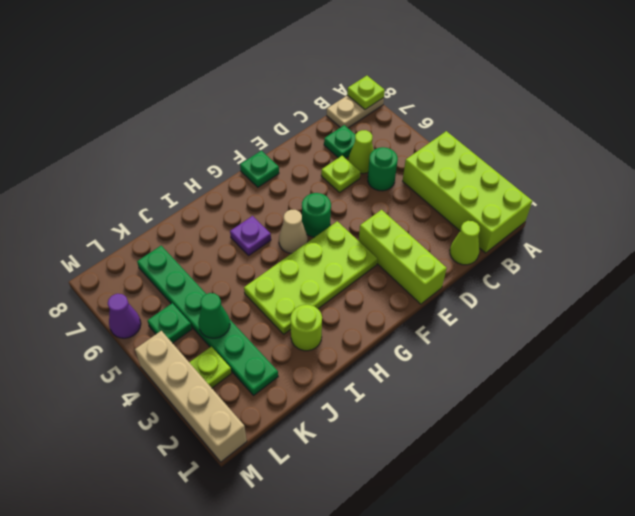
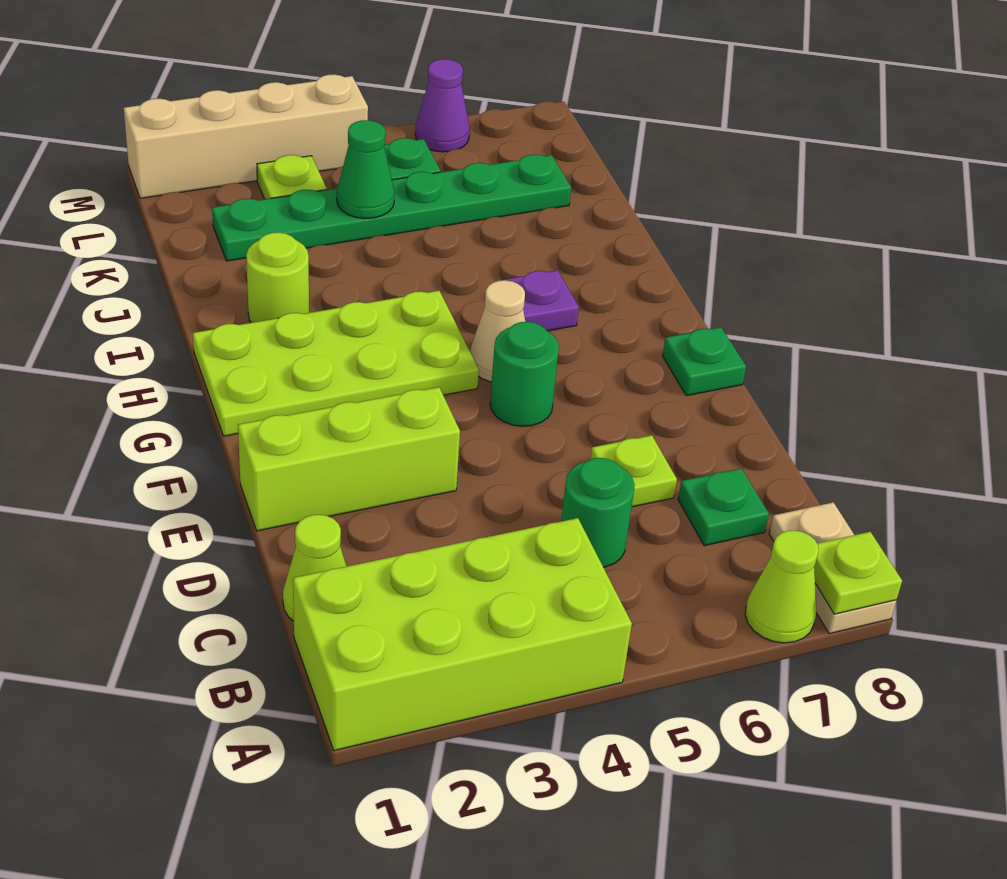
lime 1x1 cone [349,130,373,174] -> lime 1x1 cone moved to [745,530,819,643]
lime 2x4 plate [244,221,377,334] -> lime 2x4 plate turned to [193,291,479,436]

